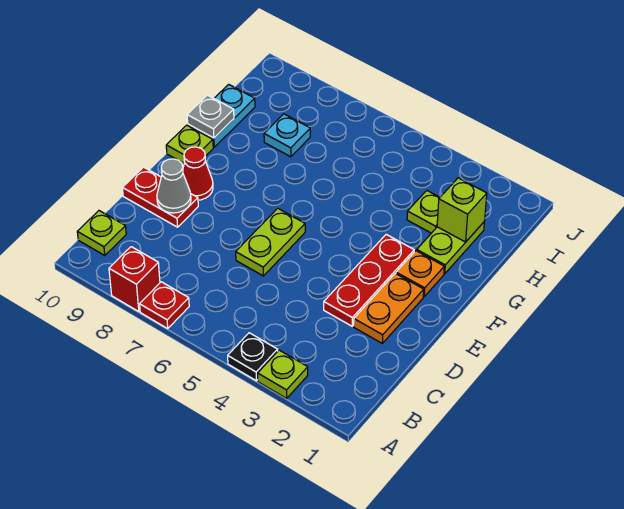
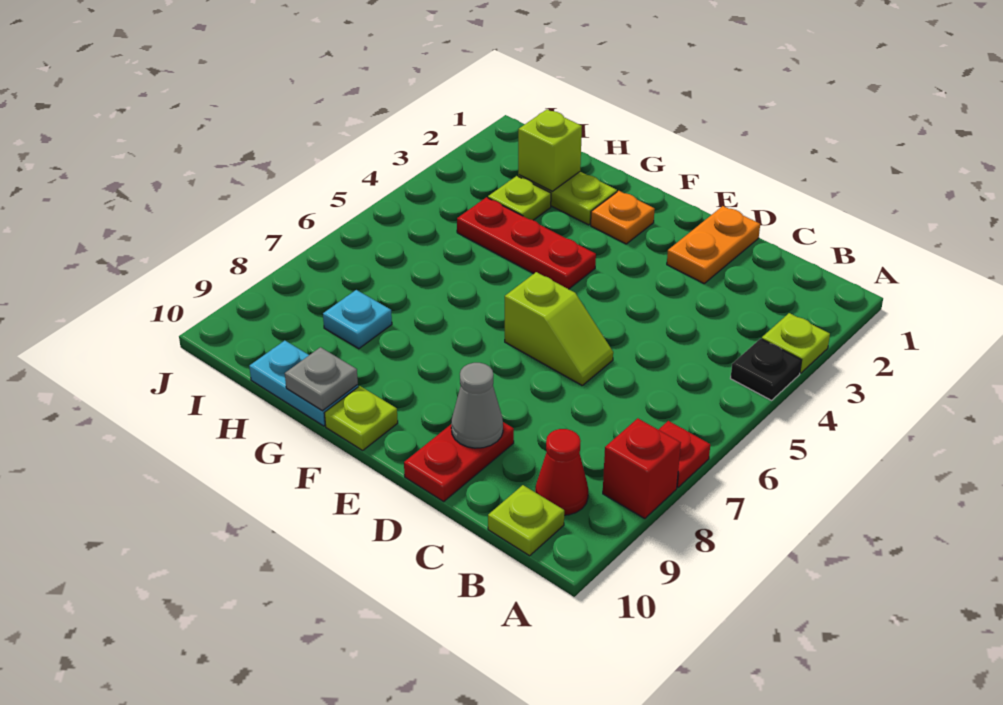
orange 1x2 plate [354,273,424,343] -> orange 1x2 plate turned to [667,206,760,283]
red 1x3 plate [324,234,414,326] -> red 1x3 plate moved to [457,197,596,289]
lime 1x2 plate [236,208,305,276] -> lime 1x2 slope [505,272,613,385]
red 1x1 cone [183,147,213,200] -> red 1x1 cone moved to [535,429,588,515]

